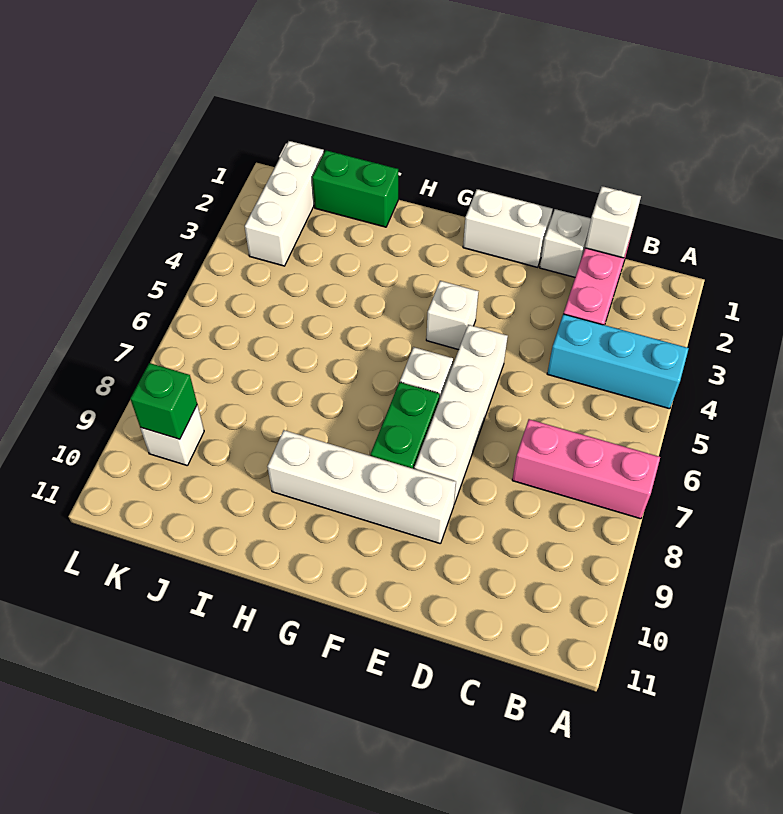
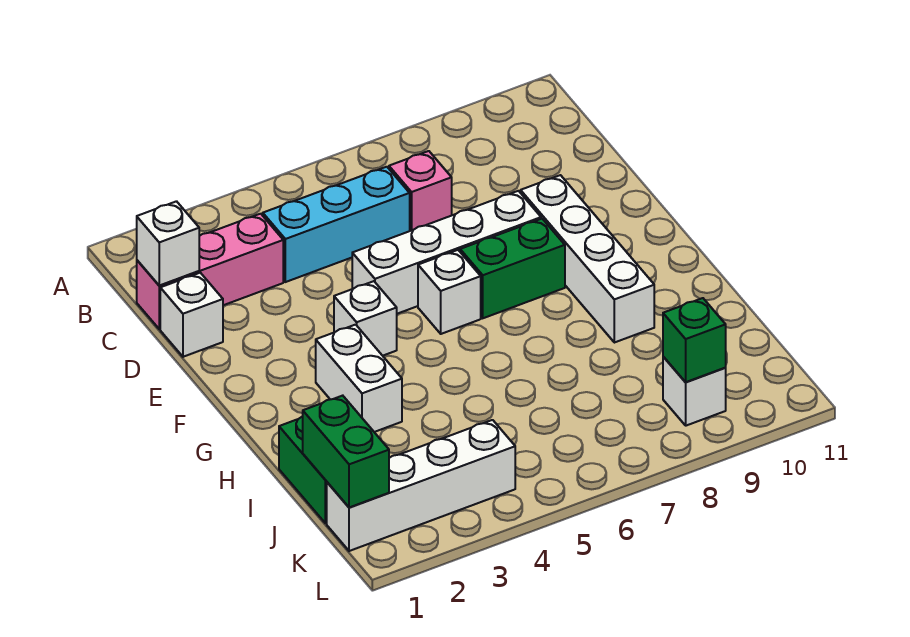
cyan 1x3 brick [547,314,689,409] -> cyan 1x3 brick turned to [263,167,410,282]
pink 1x3 brick [512,419,660,519] -> pink 1x1 brick [389,151,452,231]
white 1x2 brick [463,189,553,267] -> white 1x2 brick moved to [316,325,402,432]
none -> green 1x2 brick [303,396,389,507]
white 1x3 brick [245,141,324,266] -> white 1x4 brick [327,420,515,551]

